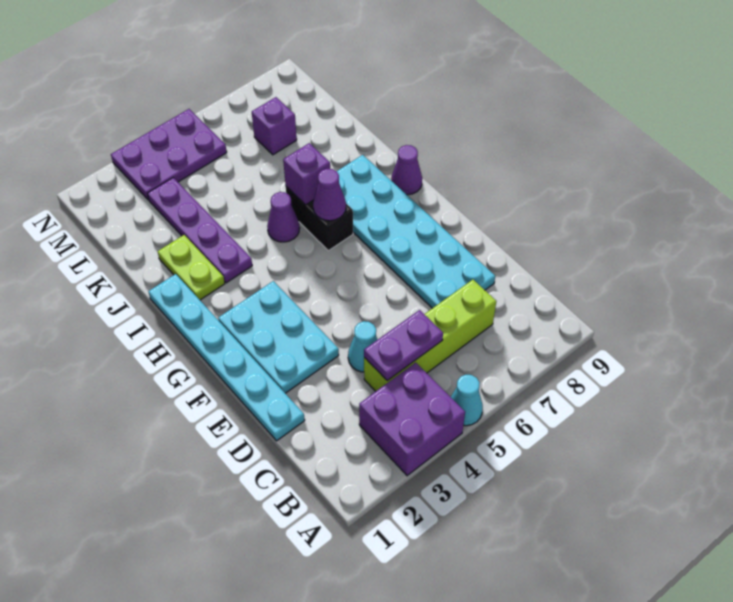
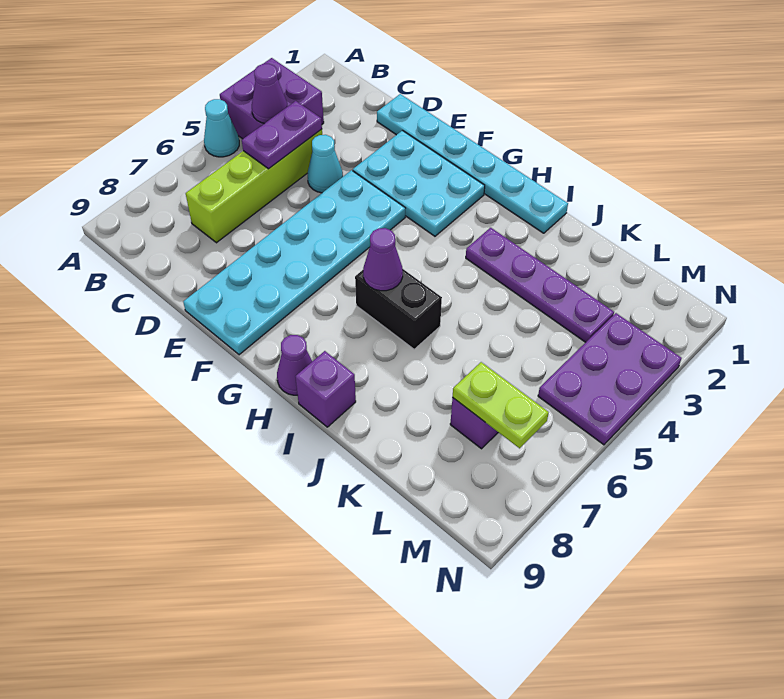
cyan 2x6 plate [337,155,495,308] -> cyan 2x6 plate turned to [183,170,405,355]
lime 1x2 plate [158,235,225,300] -> lime 1x2 plate moved to [453,362,549,448]
purple 1x1 cone [267,192,300,242] -> purple 1x1 cone moved to [252,64,287,123]
purple 1x1 brick [283,143,330,205] -> purple 1x1 brick moved to [295,351,356,427]

